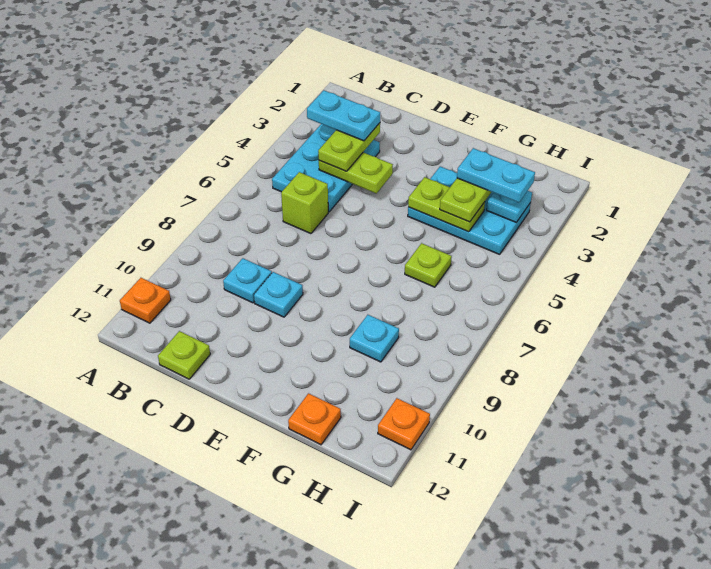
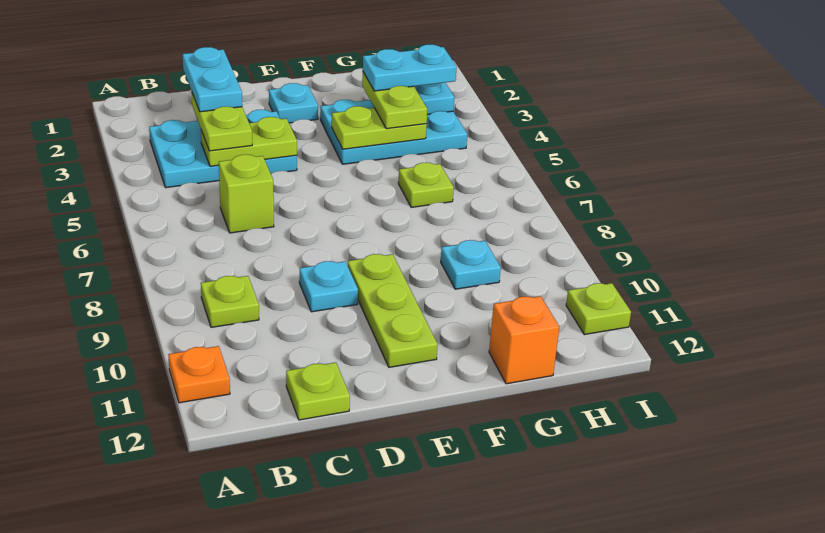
cyan 2x3 plate [272,124,380,212] -> cyan 2x3 plate turned to [149,110,297,188]
cyan 1x2 plate [307,90,380,141] -> cyan 1x2 plate turned to [183,47,242,112]
none -> lime 1x1 plate [201,276,259,327]
cyan 1x1 plate [223,258,272,303] -> cyan 1x1 plate moved to [269,83,318,123]
none -> lime 1x3 plate [348,254,438,367]
orange 1x1 plate [288,393,341,445] -> orange 1x1 brick [489,296,559,384]
orange 1x1 plate [378,398,430,450] -> lime 1x1 plate [566,283,631,335]

